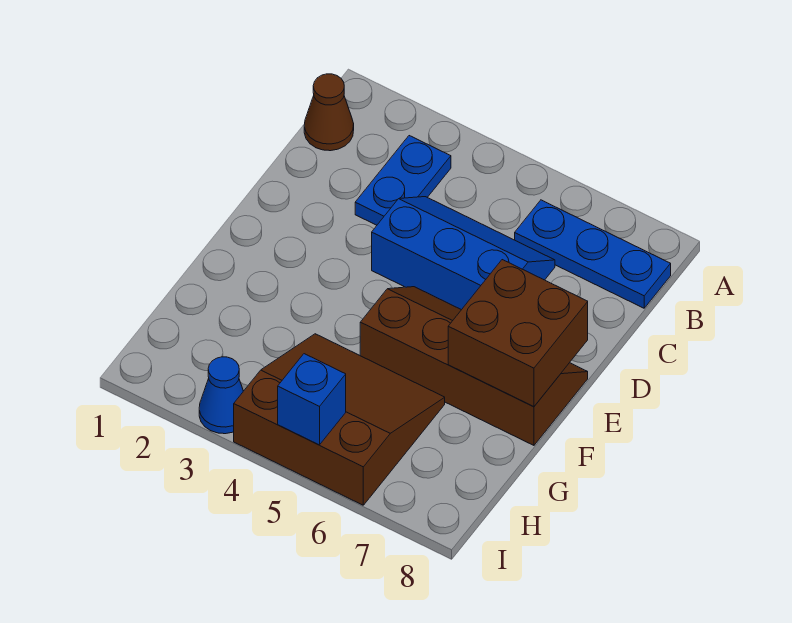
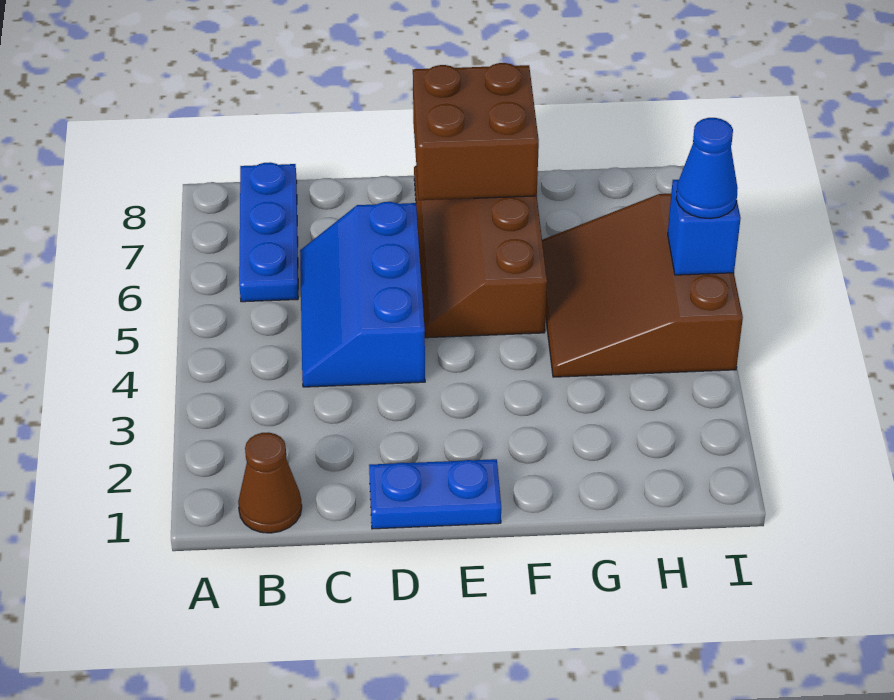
blue 1x2 plate [355,136,451,225] -> blue 1x2 plate moved to [369,459,501,529]
blue 1x1 cone [199,357,243,434] -> blue 1x1 cone moved to [676,118,738,219]

